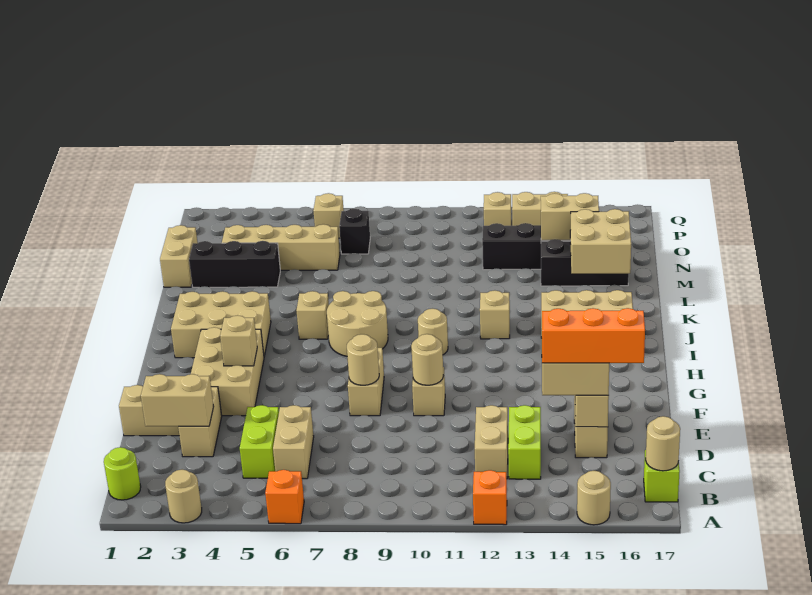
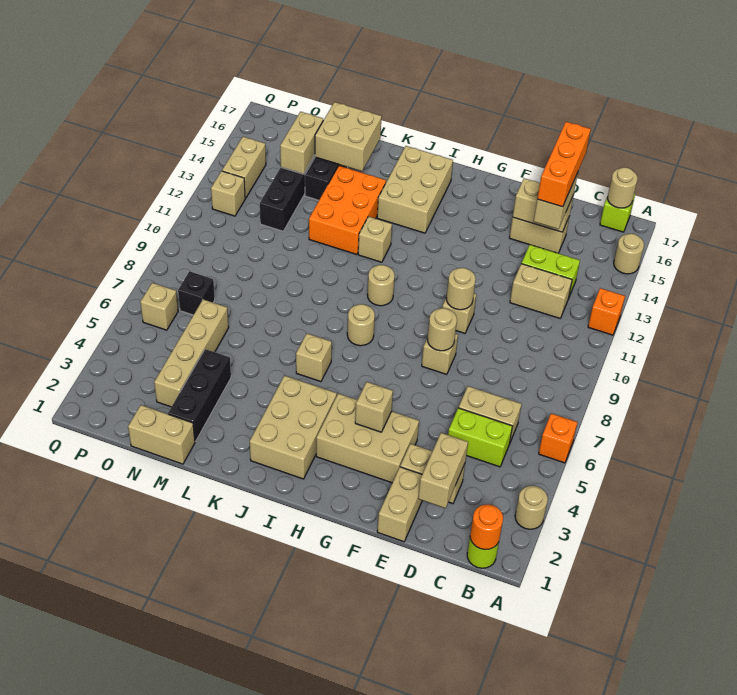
none -> orange 1x1 round brick [470,504,503,550]
tan 1x2 brick [348,348,384,416] -> tan 1x1 brick [422,334,458,375]
tan 2x2 round brick [327,291,388,356] -> tan 1x1 round brick [347,304,375,346]
none -> orange 2x3 brick [309,166,386,255]

